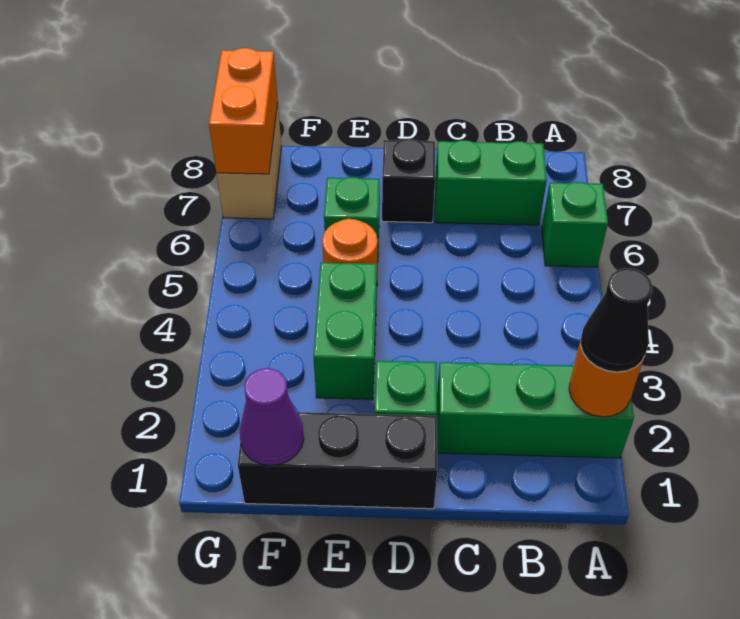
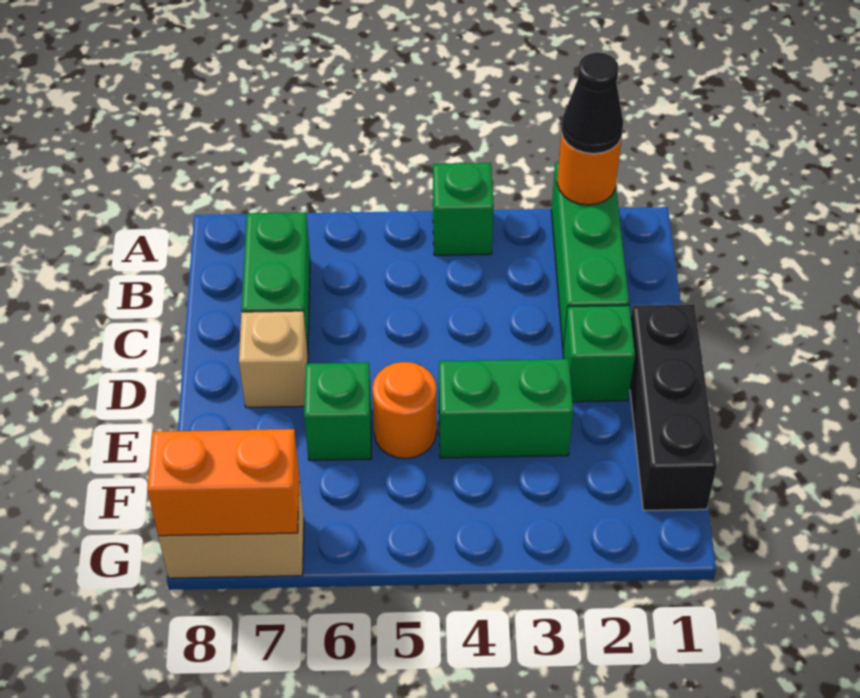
green 1x1 brick [542,182,608,267] -> green 1x1 brick moved to [433,163,494,255]
black 1x1 brick [382,139,435,223] -> tan 1x1 brick [239,311,308,407]
purple 1x1 cone [240,368,304,466] -> none

